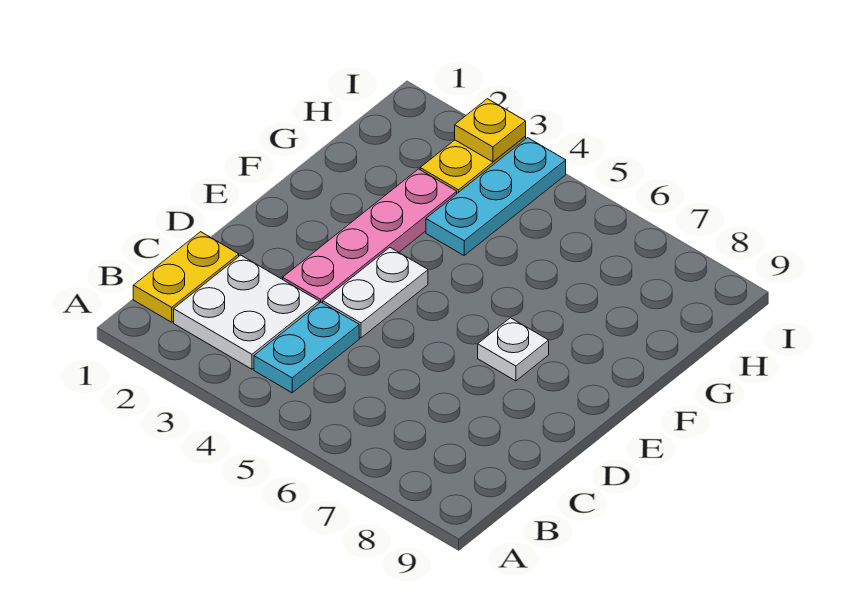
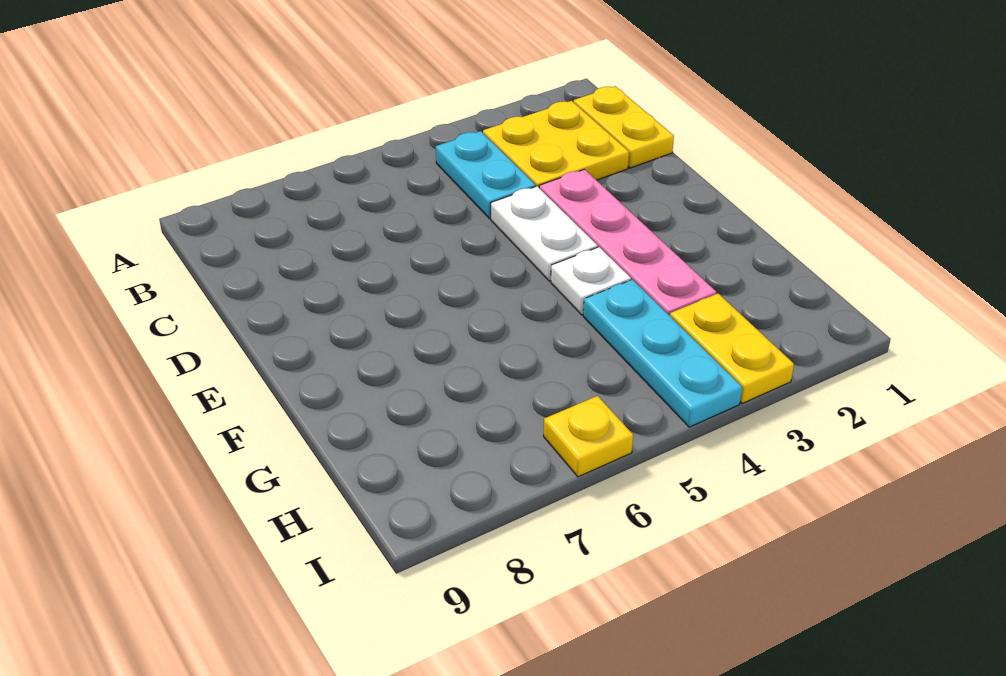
white 2x2 plate [174,255,319,369] -> yellow 2x2 plate [483,101,629,187]
white 1x1 plate [478,318,549,381] -> white 1x1 plate moved to [551,247,631,315]
yellow 1x1 plate [455,99,526,162] -> yellow 1x1 plate moved to [544,396,633,477]

